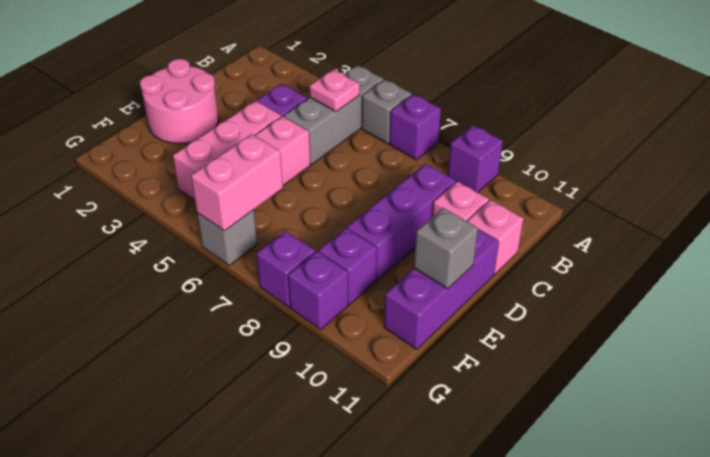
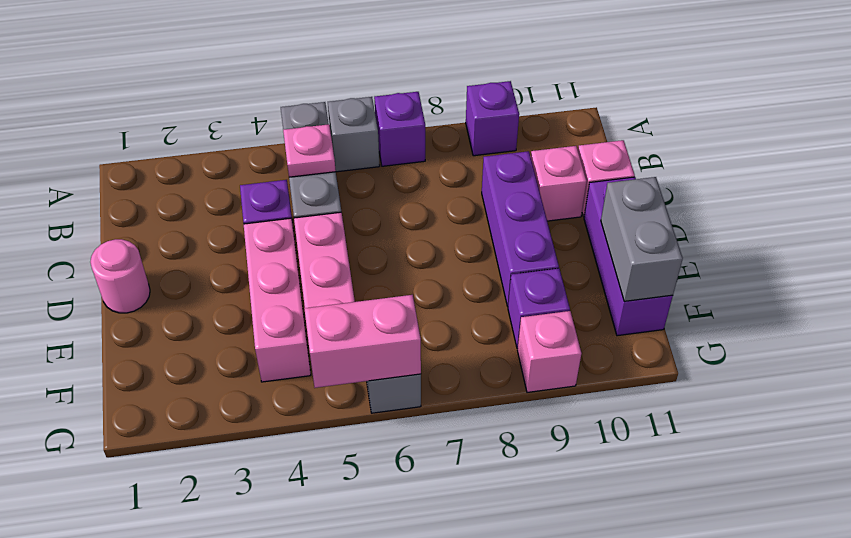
pink 2x2 round brick [140,59,218,143] -> pink 1x1 round brick [90,239,150,313]
grey 1x1 brick [414,208,478,289] -> grey 1x2 brick [601,177,683,301]
pink 1x2 brick [191,134,283,231] -> pink 1x2 brick turned to [304,295,421,388]
purple 1x1 brick [256,231,315,307] -> none
purple 1x1 brick [288,251,348,330] -> pink 1x1 brick [517,311,581,392]

